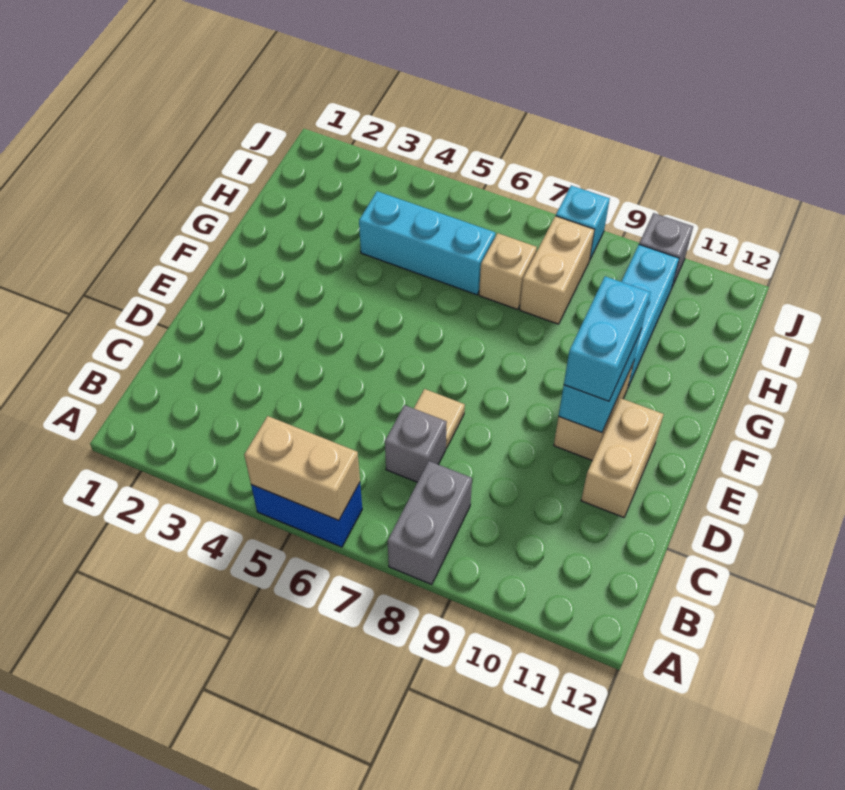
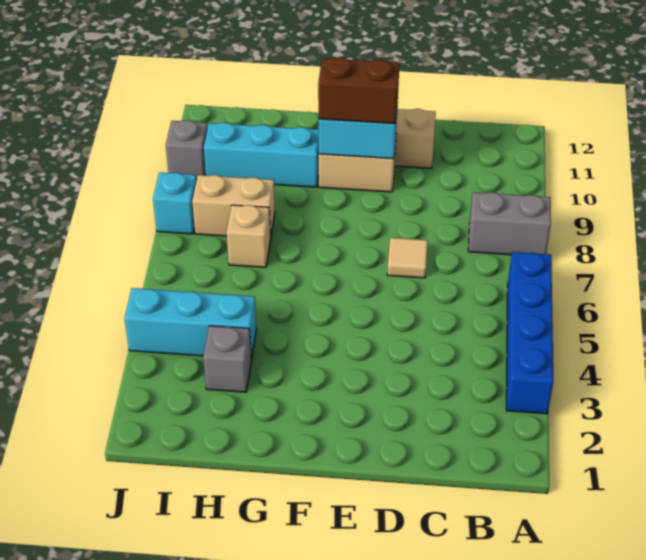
blue 1x2 brick [251,483,362,547] -> blue 1x4 brick [506,252,553,414]
tan 1x2 brick [244,416,360,520] -> none
grey 1x1 brick [385,405,447,482] -> grey 1x1 brick moved to [203,326,251,392]
cyan 1x2 brick [564,276,650,401] -> brown 1x2 brick [318,57,400,124]
cyan 1x3 brick [359,191,495,295] -> cyan 1x3 brick turned to [125,288,257,359]

